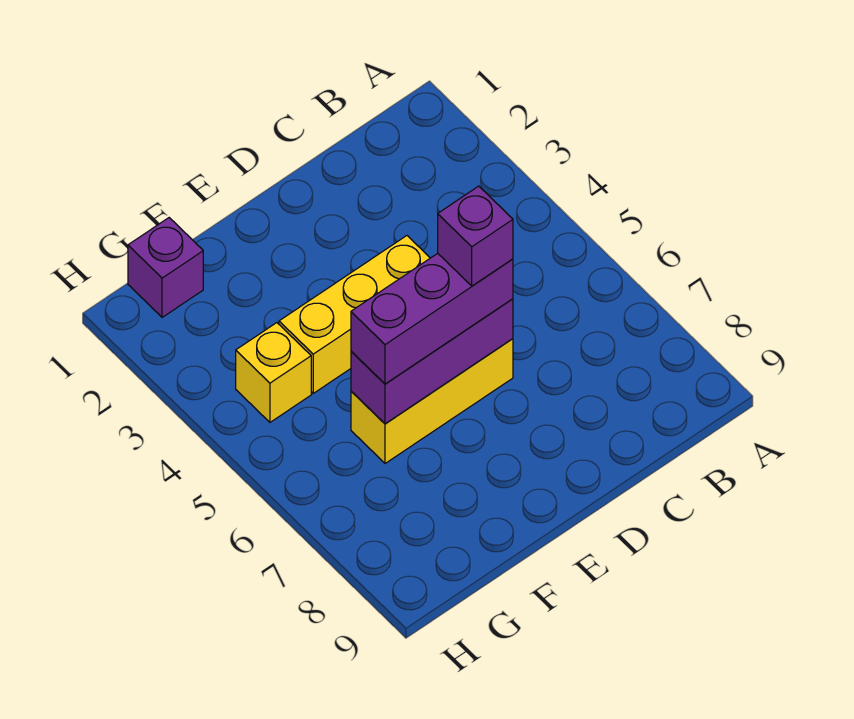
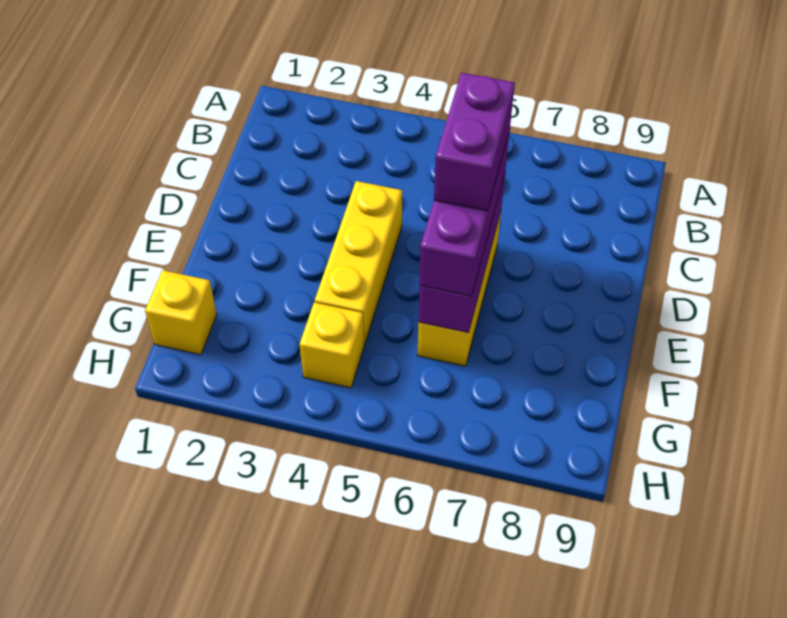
purple 1x1 brick [438,186,513,286] -> purple 1x2 brick [434,73,515,211]
purple 1x1 brick [128,218,203,317] -> yellow 1x1 brick [145,270,217,355]

